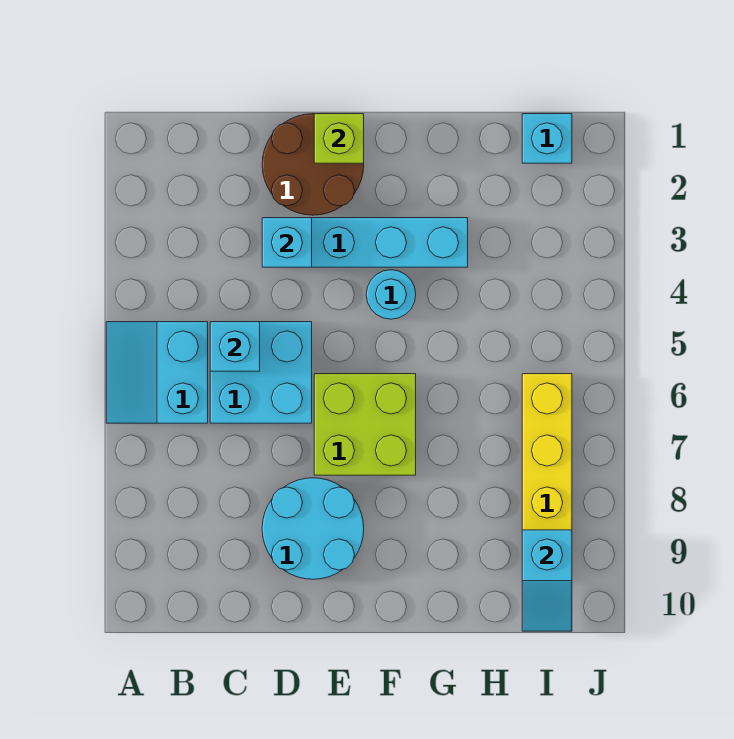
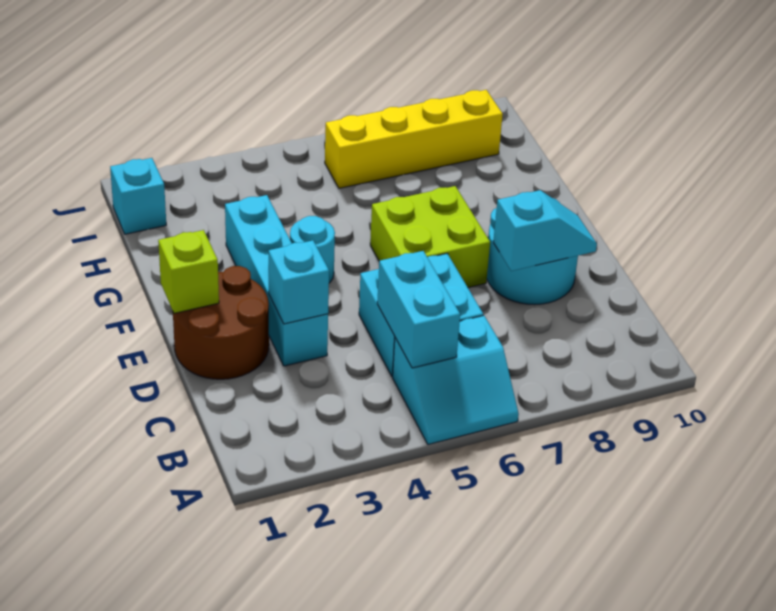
cyan 1x1 brick [210,322,260,371] -> cyan 1x2 brick [377,251,460,368]
cyan 1x2 slope [522,530,572,631] -> cyan 1x2 slope moved to [493,190,597,271]

